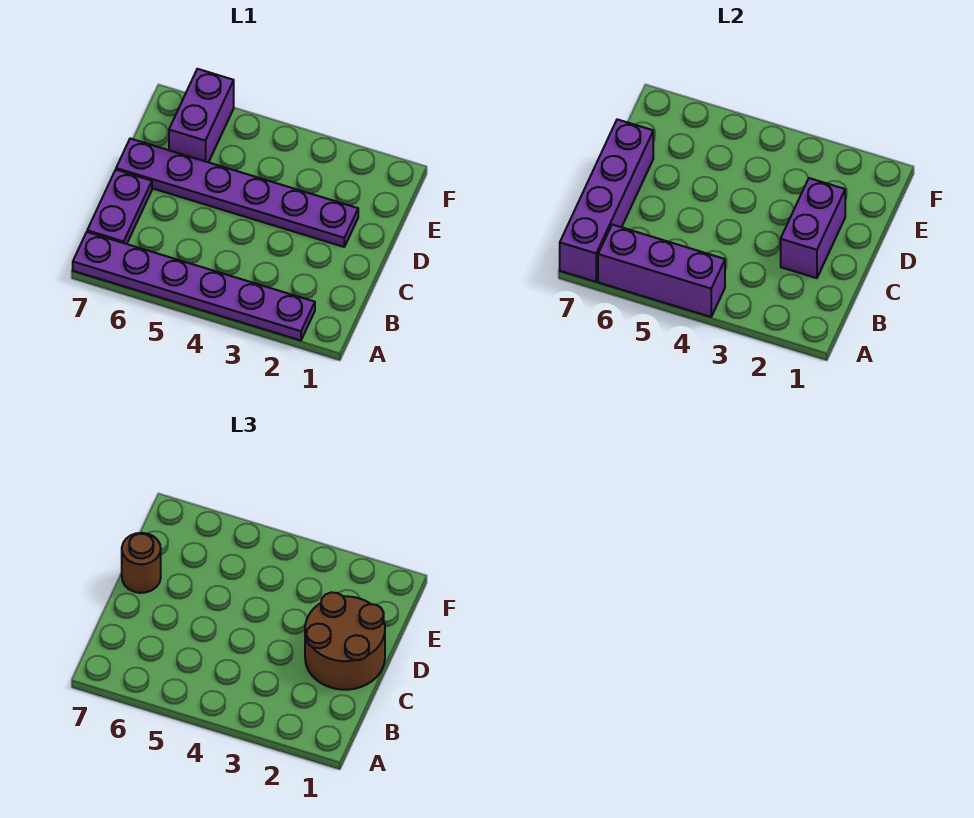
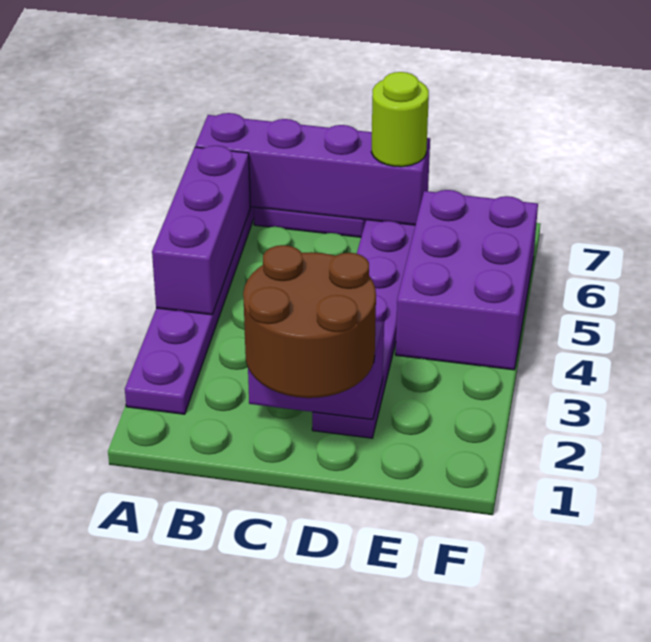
brown 1x1 round brick [122,533,161,593] -> lime 1x1 round brick [371,72,429,167]
purple 1x2 brick [169,69,234,162] -> purple 2x3 brick [396,190,538,370]

